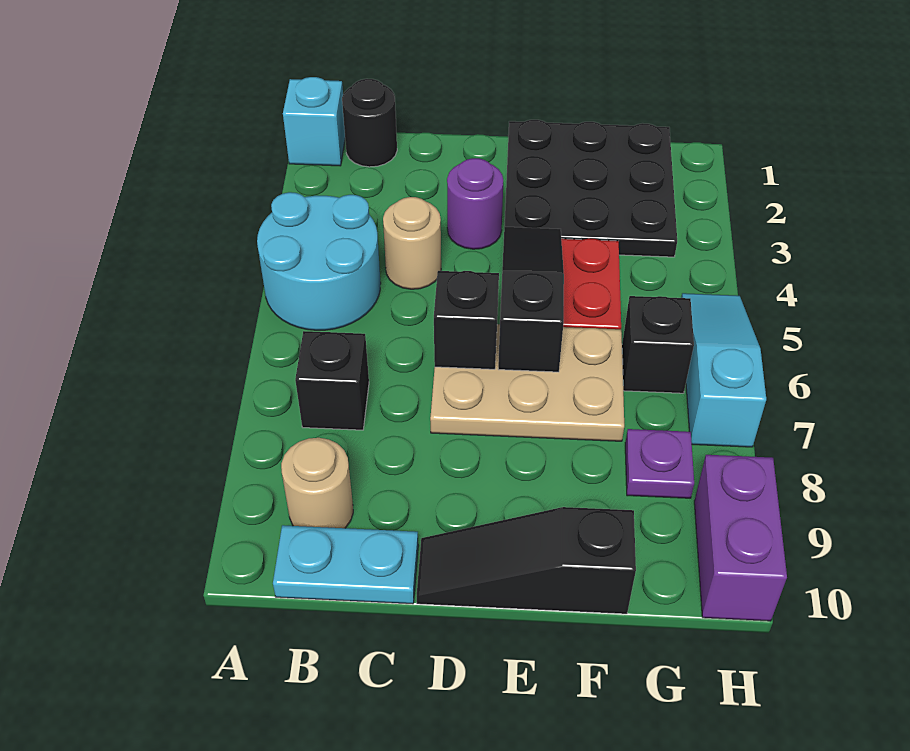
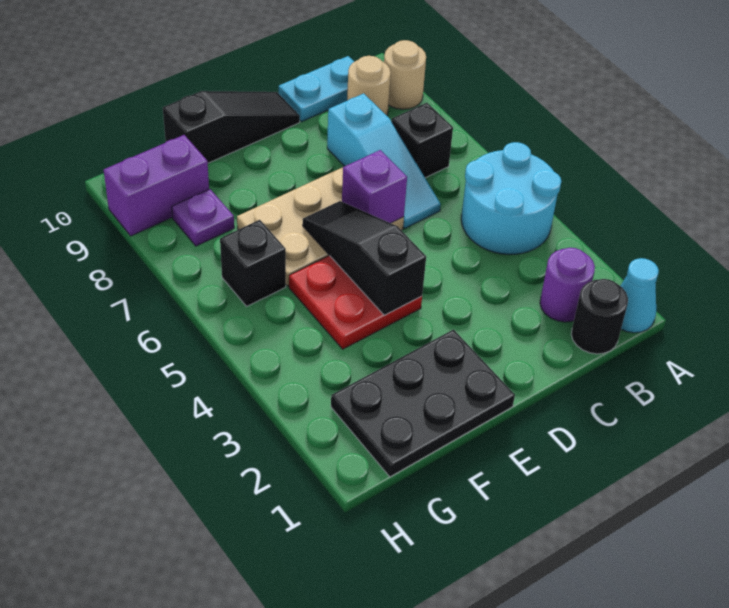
cyan 1x1 brick [283,77,345,166] -> cyan 1x1 cone [621,258,659,333]
tan 1x1 round brick [383,197,441,289] -> tan 1x1 round brick moved to [384,40,426,109]
purple 1x1 round brick [447,158,503,249] -> purple 1x1 round brick moved to [540,248,595,322]
black 1x1 brick [434,271,499,369] -> purple 1x1 brick [342,150,407,223]
black 3x3 plate [504,120,677,257] -> black 2x3 plate [331,330,515,477]
black 1x3 slope [498,227,564,372] -> black 1x3 slope turned to [303,201,426,315]
cyan 1x3 slope [681,293,766,447] -> cyan 1x3 slope moved to [327,93,441,228]
purple 1x2 brick [694,455,787,621] -> purple 1x2 brick turned to [104,135,209,236]

